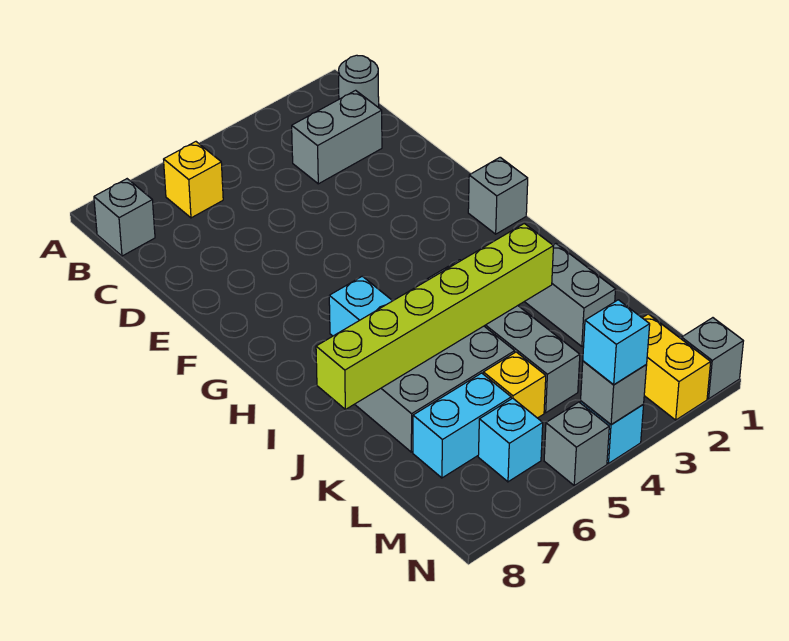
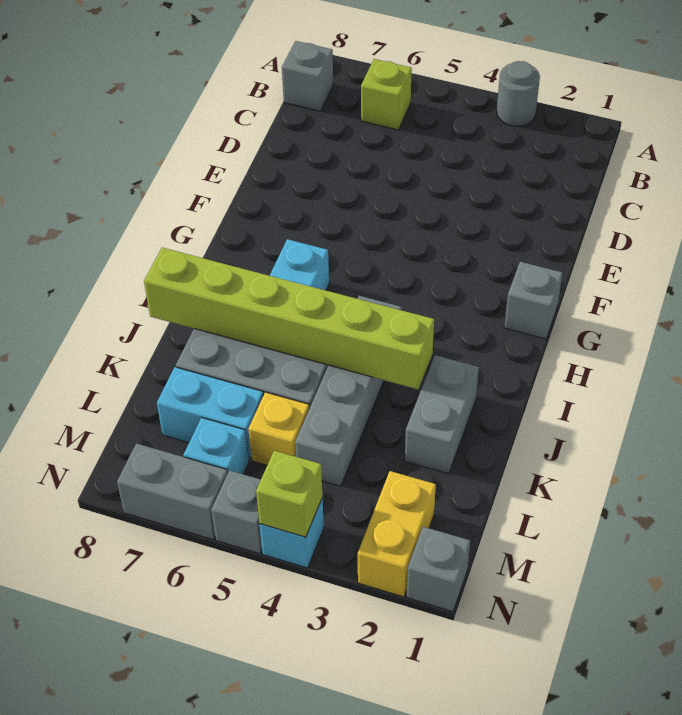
grey 1x1 round brick [338,55,379,108] -> grey 1x1 round brick moved to [497,61,540,126]
yellow 1x1 brick [164,142,223,218] -> lime 1x1 brick [361,59,412,130]
grey 1x2 brick [292,90,382,184] -> grey 1x2 brick moved to [117,443,228,540]
grey 1x1 brick [581,361,647,425] -> lime 1x1 brick [256,451,322,537]
cyan 1x1 brick [583,300,650,385] -> none

